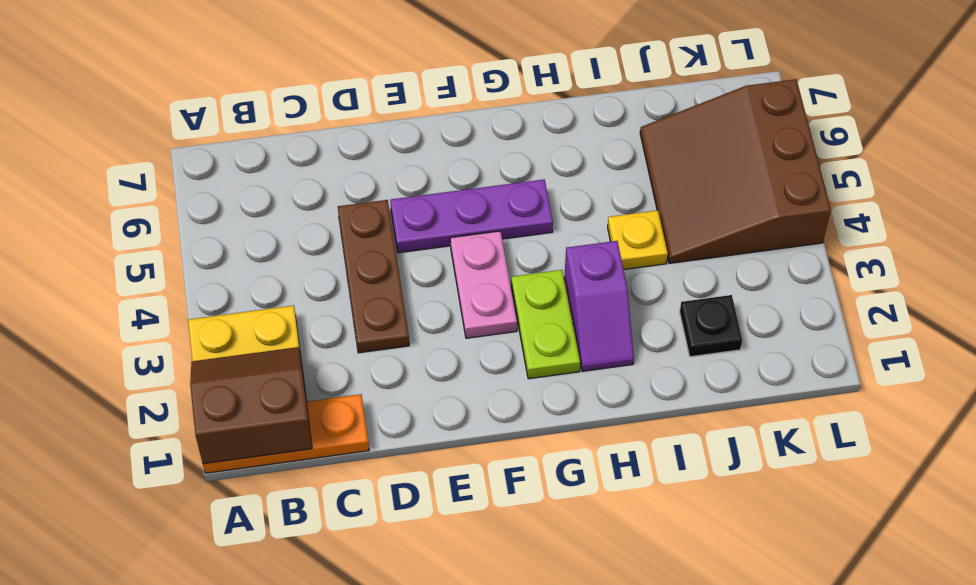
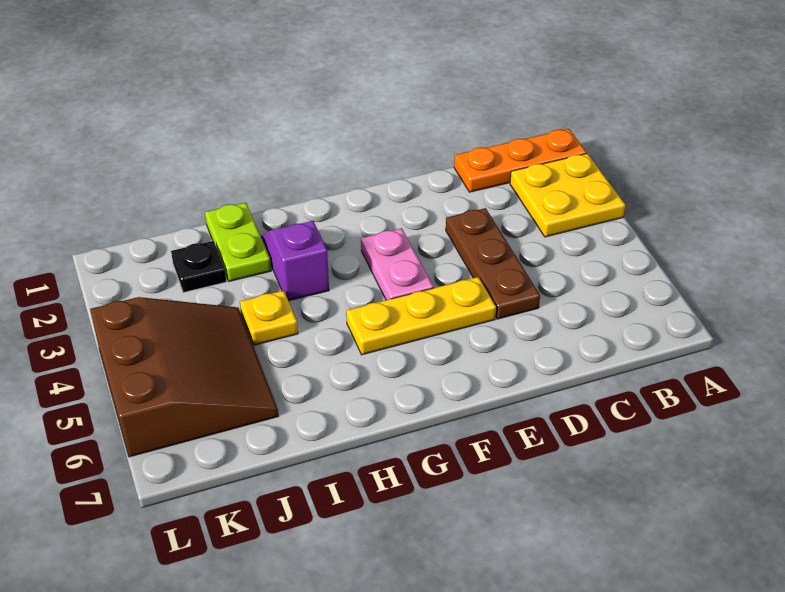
brown 2x2 slope [190,347,312,464] -> none
purple 1x3 plate [390,179,553,253] -> yellow 1x3 plate [346,277,496,355]
lime 1x2 plate [511,270,580,379] -> lime 1x2 plate moved to [205,203,271,281]

